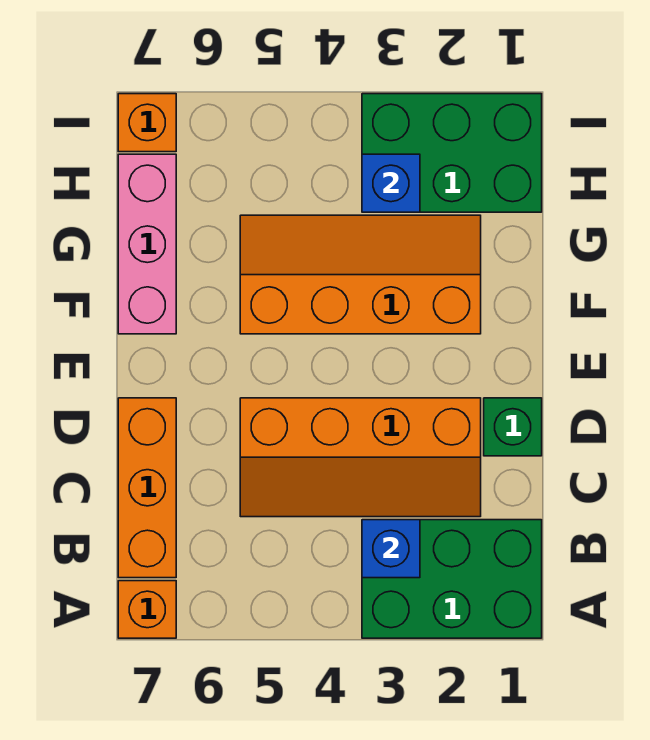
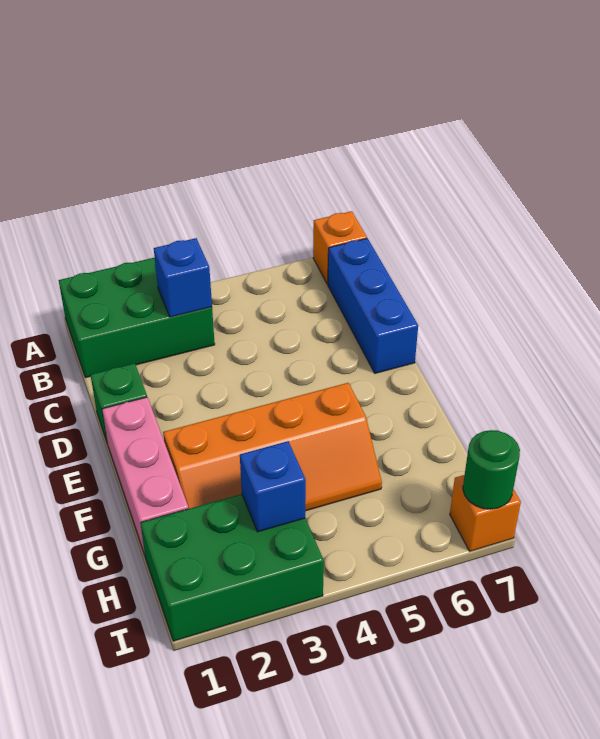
orange 1x3 brick [118,398,176,578] -> blue 1x3 brick [328,238,418,373]
orange 2x4 slope [240,398,481,517] -> none
pink 1x3 brick [118,154,176,334] -> pink 1x3 brick moved to [102,397,189,555]
none -> green 1x1 round brick [463,430,520,509]

